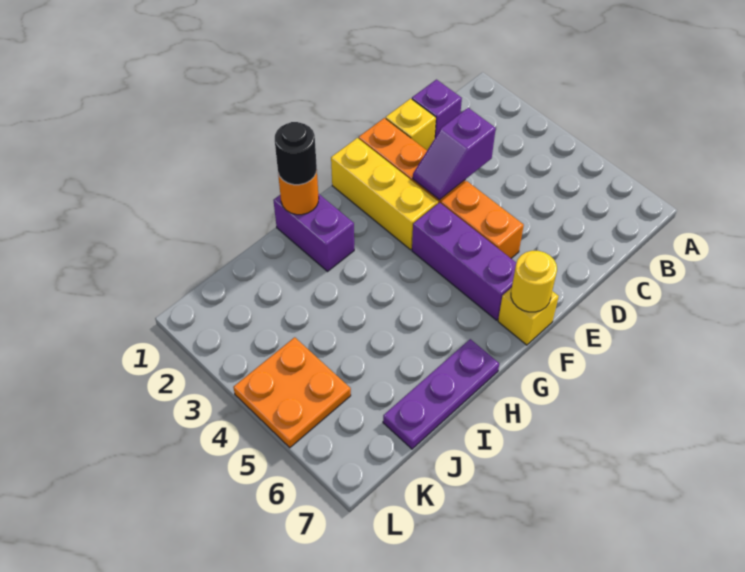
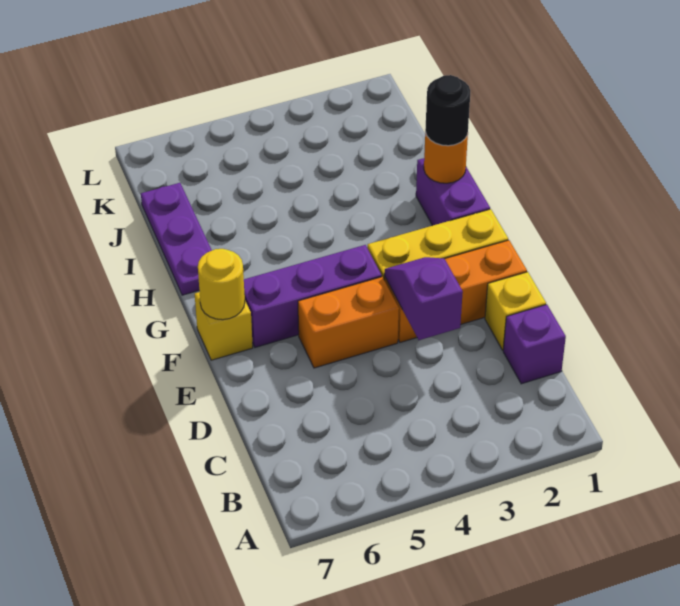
purple 1x2 brick [273,194,354,271] -> purple 1x2 brick turned to [416,158,490,226]
orange 2x2 plate [233,337,351,448] -> none

